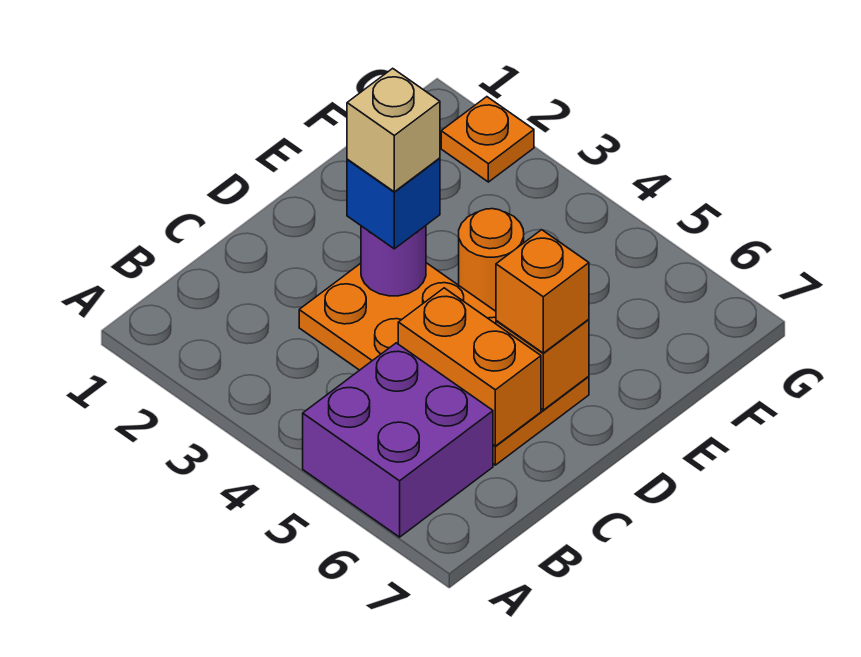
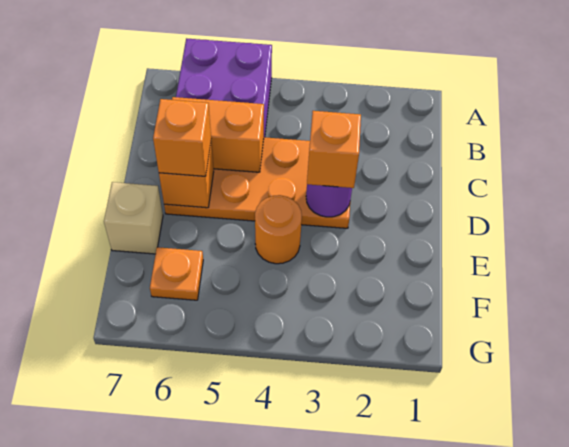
blue 1x1 brick [347,158,440,249] -> orange 1x1 brick [307,111,361,188]
tan 1x1 brick [347,68,440,192] -> tan 1x1 brick moved to [104,182,163,254]
orange 1x1 plate [441,97,534,182] -> orange 1x1 plate moved to [150,247,203,300]

